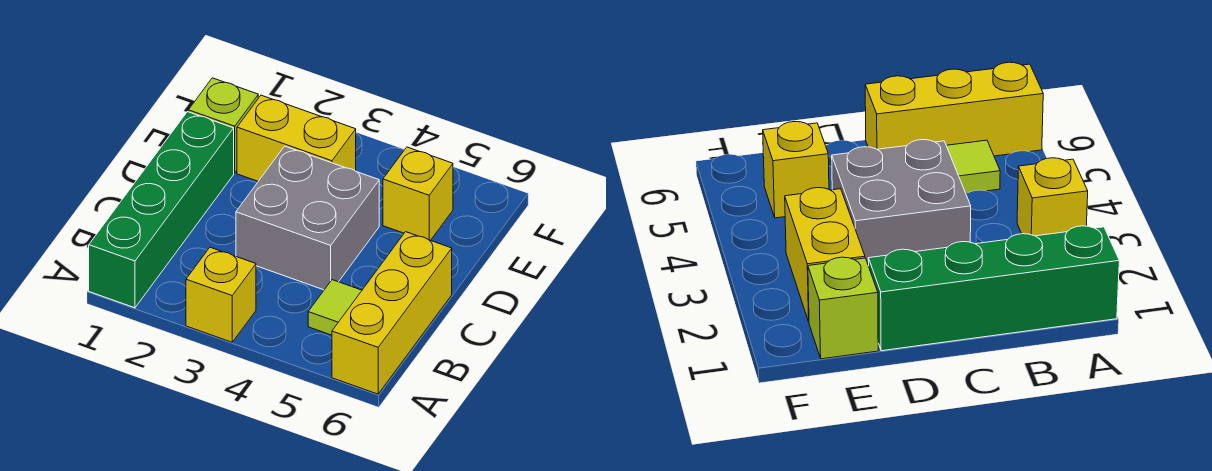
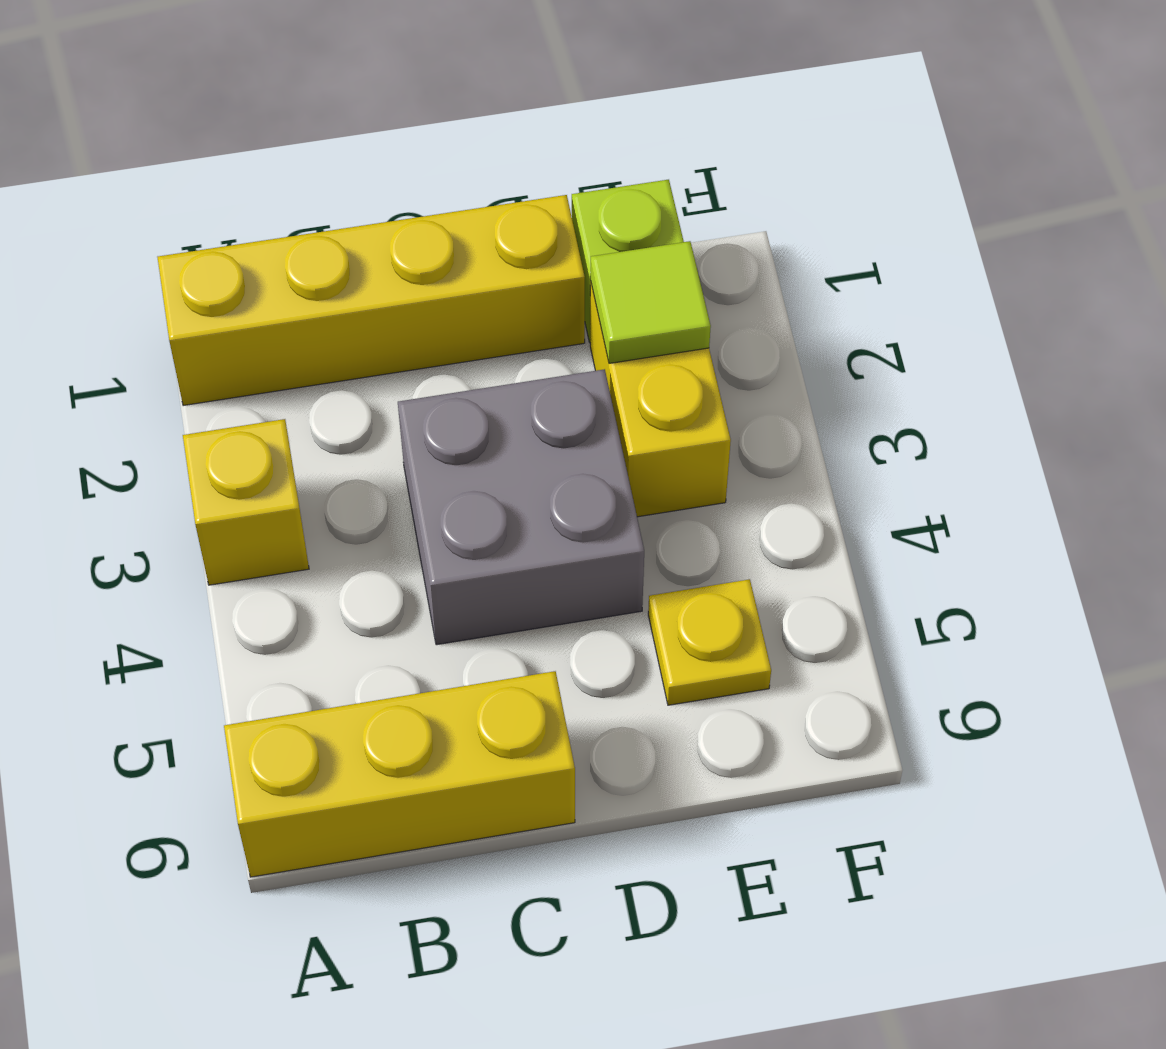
green 1x4 brick [89,112,234,308] -> yellow 1x4 brick [157,195,585,406]
lime 1x1 tile [308,280,362,335] -> lime 1x1 tile moved to [591,241,711,363]
yellow 1x1 brick [383,147,453,240] -> yellow 1x1 plate [648,579,771,705]

